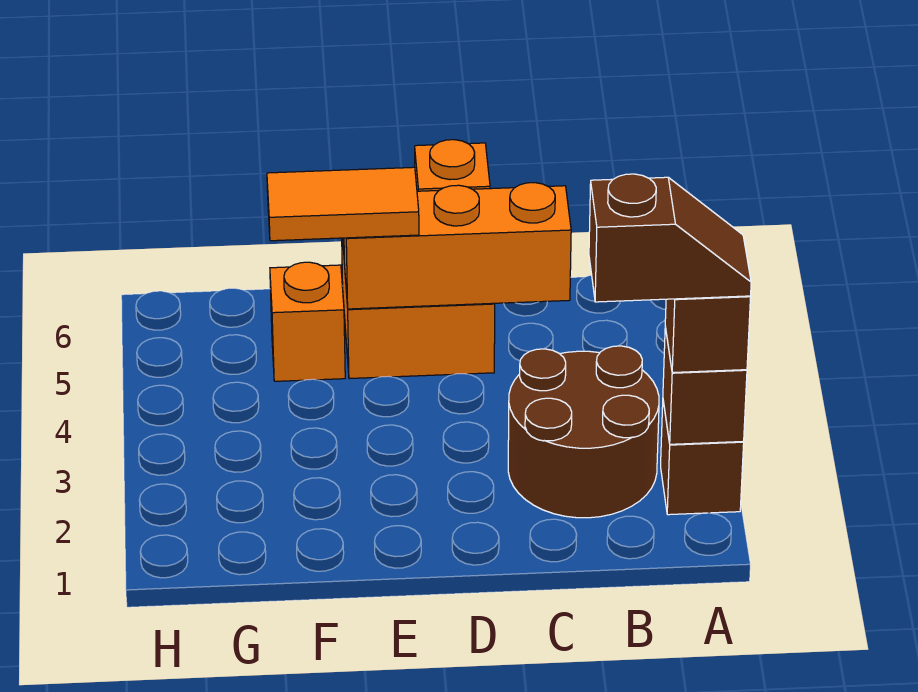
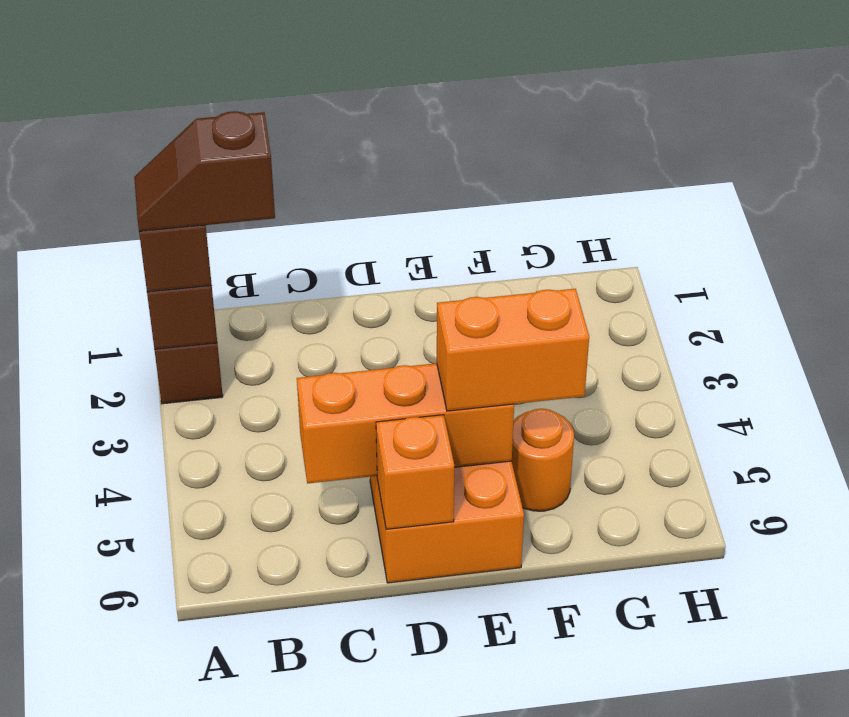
brown 2x2 round brick [508,346,659,518] -> none
orange 1x2 tile [267,167,419,241] -> orange 1x2 brick [437,289,589,411]
orange 1x1 brick [270,262,345,381] -> orange 1x1 round brick [512,409,574,511]

